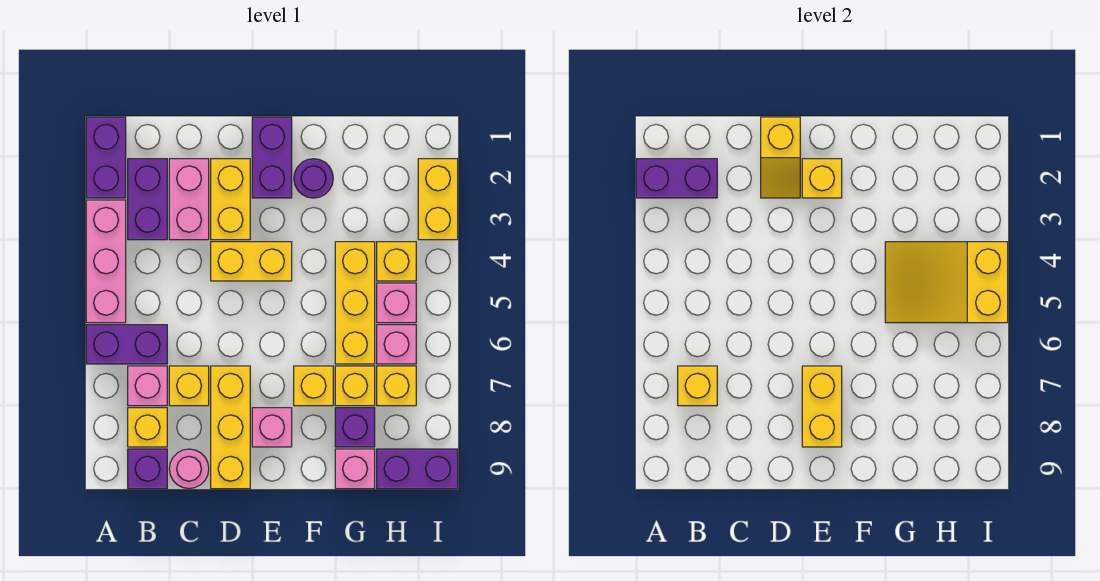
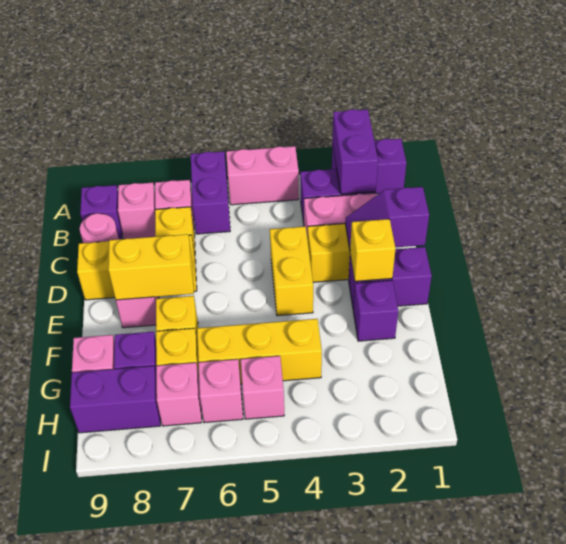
pink 1x3 brick [86,200,126,323] -> pink 1x2 brick [226,146,299,205]
yellow 1x1 brick [678,366,717,406] -> none
yellow 1x1 brick [128,408,167,447] -> pink 1x1 brick [118,183,155,239]
yellow 1x2 slope [761,117,800,198] -> purple 1x2 slope [345,187,429,249]
purple 1x1 round brick [294,159,333,198] -> purple 1x1 brick [353,280,398,341]
yellow 2x3 slope [885,242,1008,323] -> none
yellow 1x1 brick [377,242,416,281] -> none
yellow 1x1 brick [377,366,416,406] -> pink 1x1 brick [156,363,202,426]
purple 1x2 brick [377,449,458,489] -> purple 1x2 brick turned to [70,366,160,433]
yellow 1x2 brick [418,159,458,240] -> none

